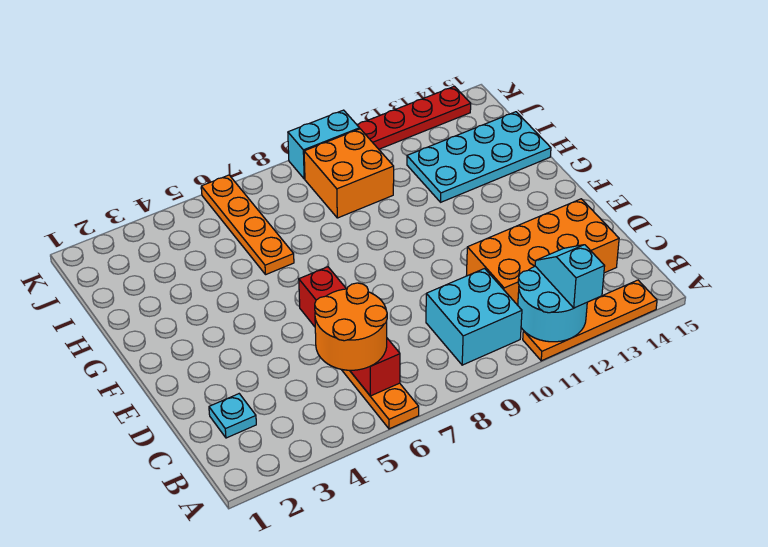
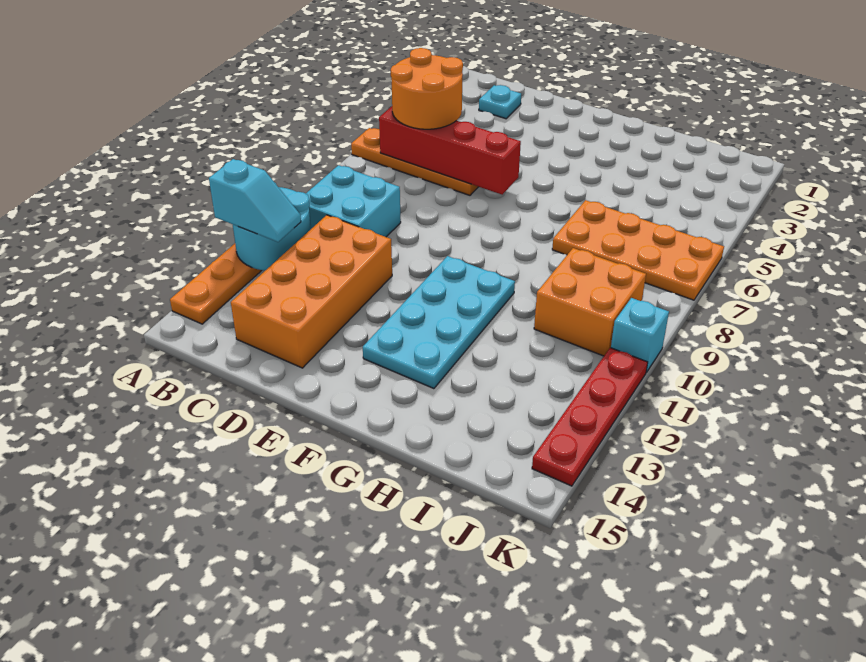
orange 1x4 plate [201,175,294,275] -> orange 2x4 plate [552,200,724,300]
cyan 2x4 plate [407,112,551,202] -> cyan 2x4 plate moved to [363,256,515,389]
cyan 1x2 brick [288,110,360,179] -> cyan 1x1 brick [611,298,669,373]

